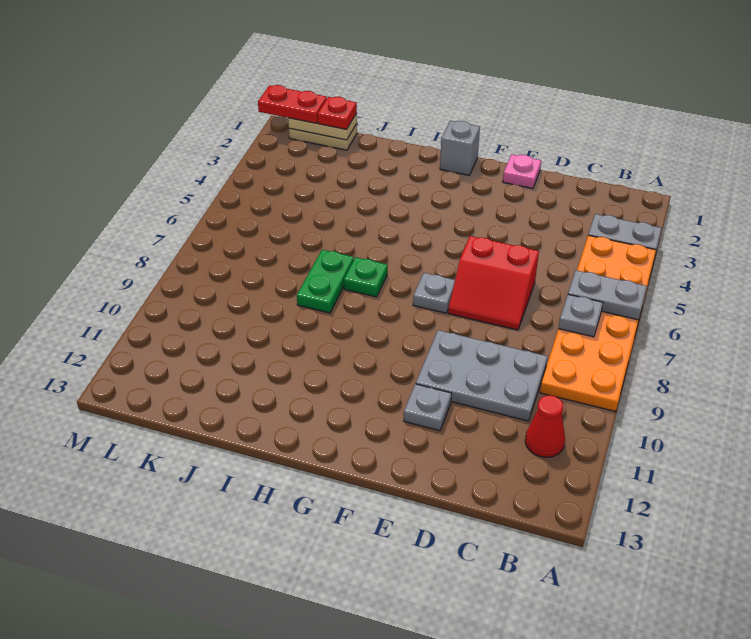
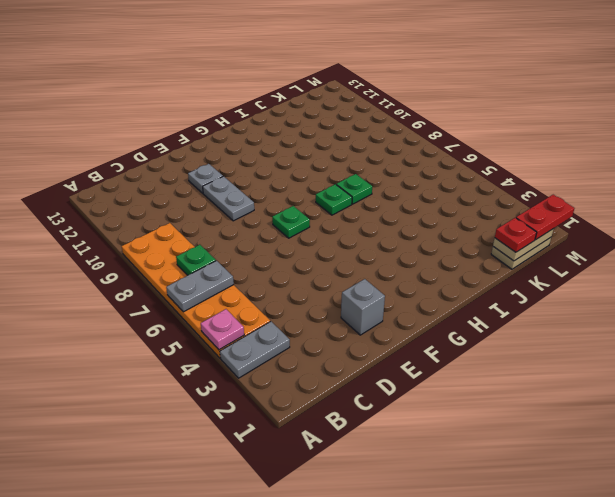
grey 1x1 plate [558,294,603,337] -> green 1x1 plate [176,245,216,275]
red 1x1 cone [525,395,565,457] -> none
grey 2x3 plate [416,330,548,421] -> grey 1x2 plate [203,176,254,221]
red 2x2 slope [448,236,539,330] -> none
pink 1x1 plate [503,154,541,189] -> pink 1x1 plate moved to [201,309,244,350]
grey 1x1 plate [413,273,455,313] -> green 1x1 plate [272,206,310,238]
grey 1x1 brick [440,121,480,175] -> grey 1x1 brick moved to [341,279,385,335]
green 1x2 plate [297,250,354,313] -> green 1x1 plate [336,174,372,204]

